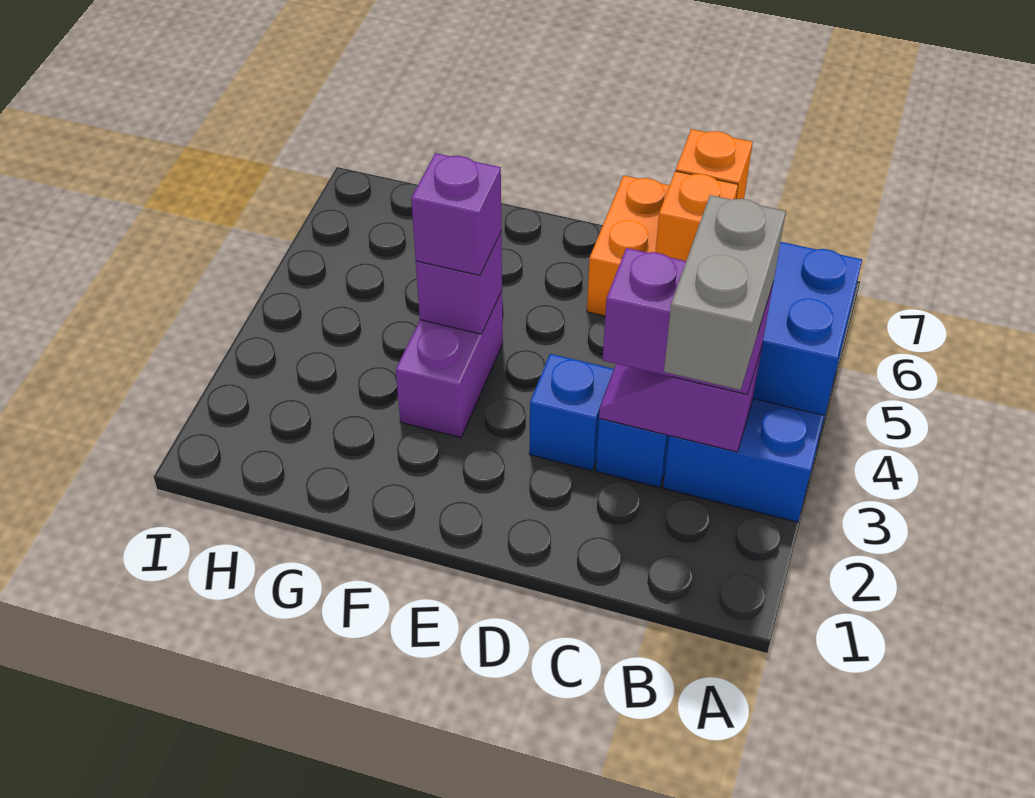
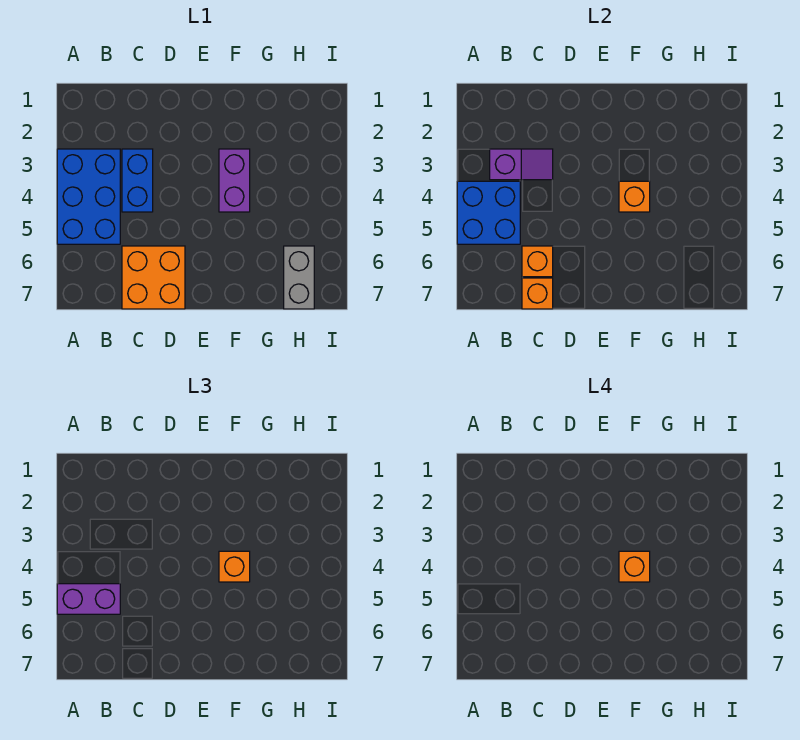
grey 1x2 brick [664,195,786,390] -> grey 1x2 brick moved to [284,246,314,309]
purple 1x2 brick [603,248,773,395] -> purple 1x2 brick moved to [57,584,120,614]
blue 1x1 brick [529,354,614,470] -> none
purple 1x1 brick [416,233,502,334] -> orange 1x1 brick [619,181,650,212]
purple 1x1 brick [411,153,501,276] -> orange 1x1 brick [219,551,250,582]
none -> orange 1x1 brick [619,551,650,582]

